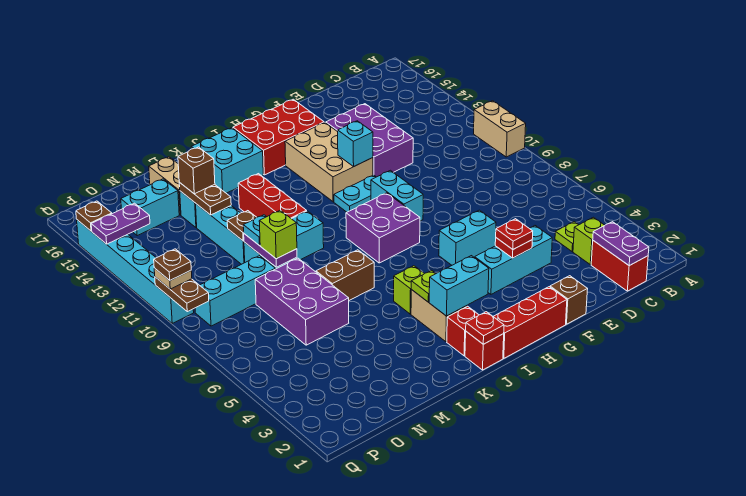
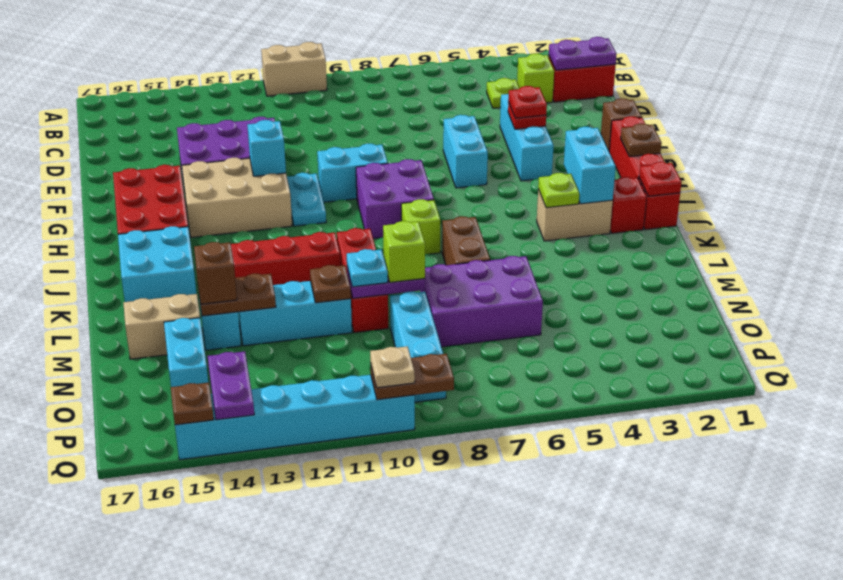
lime 1x1 brick [394,266,424,314] -> lime 1x1 brick moved to [401,199,440,254]
cyan 1x3 brick [244,211,324,269] -> red 1x3 brick [337,228,388,333]
brown 1x1 plate [154,249,191,280] -> brown 1x1 plate moved to [621,124,662,157]

